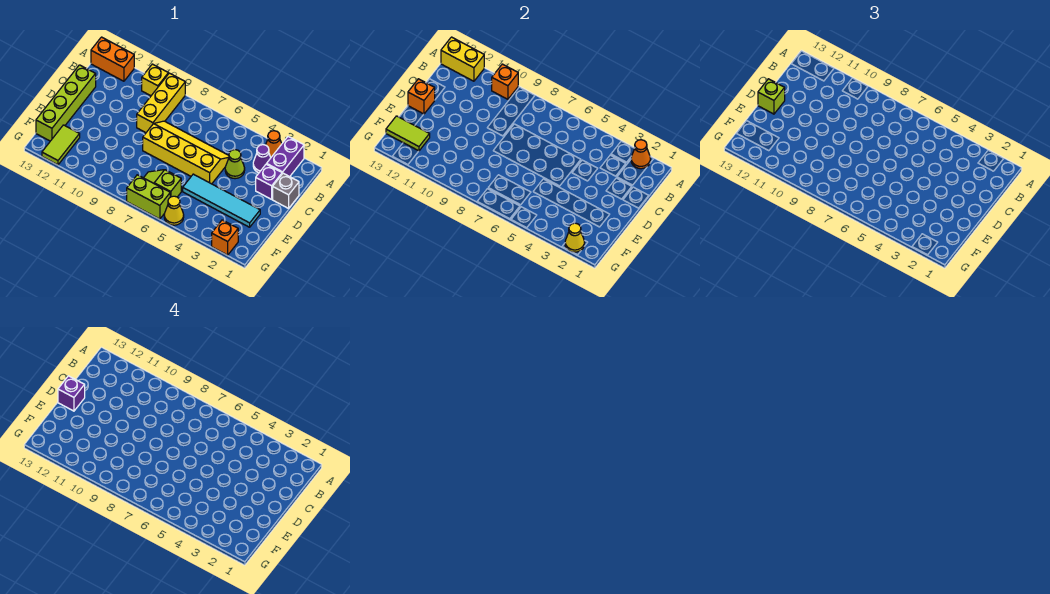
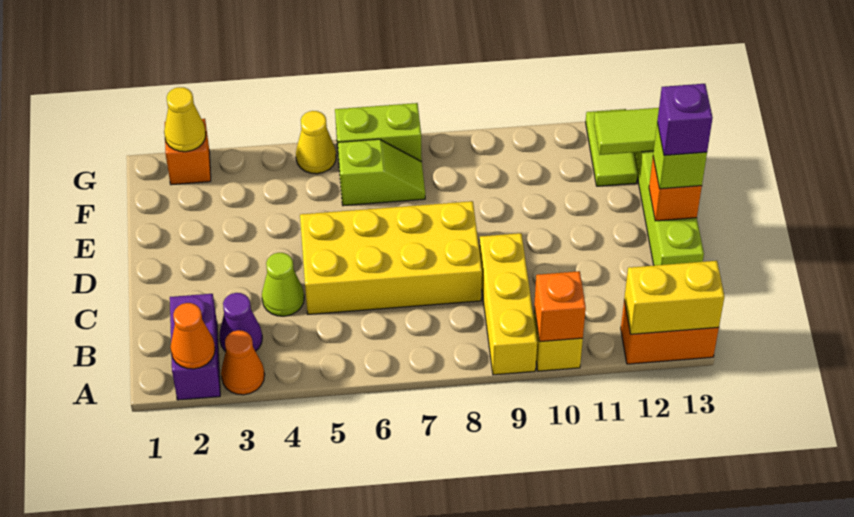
grey 1x1 brick [273,173,299,208] -> none
purple 1x1 brick [256,164,282,199] -> none
yellow 2x4 slope [143,121,229,184] -> yellow 2x4 brick [300,201,482,314]
cyan 1x4 tile [183,174,260,227] -> none

